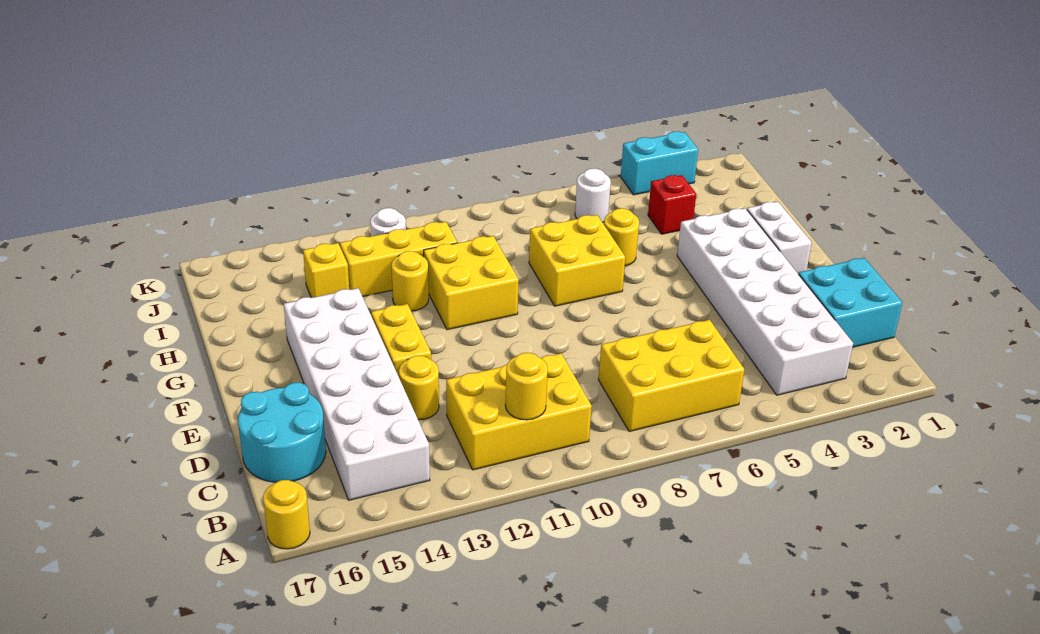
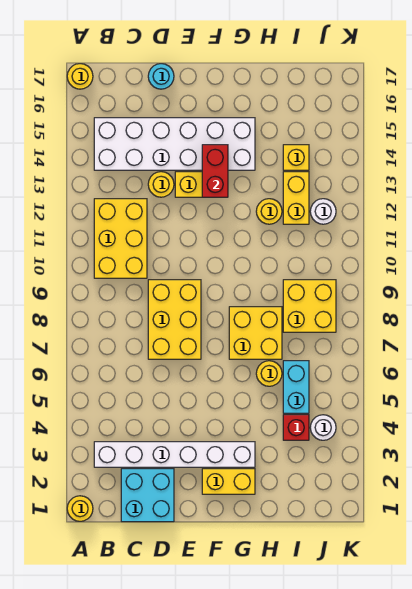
white 2x6 brick [677,208,853,395] -> white 1x6 brick [94,442,255,467]
yellow 2x3 brick [598,320,744,432] -> yellow 2x3 brick moved to [148,280,201,359]
yellow 1x1 round brick [505,353,548,420] -> yellow 1x1 round brick moved to [67,496,93,521]
cyan 2x2 round brick [238,382,326,482] -> cyan 1x1 round brick [148,64,174,89]
white 1x2 brick [747,202,812,273] -> yellow 1x2 brick [202,469,255,494]
none -> red 1x2 brick [202,145,228,197]
yellow 2x2 brick [424,236,519,330] -> yellow 2x2 brick moved to [283,280,336,332]
yellow 1x3 brick [340,222,457,297] -> yellow 1x2 brick [283,172,309,224]
white 1x1 round brick [575,168,611,223] -> white 1x1 round brick moved to [310,415,336,440]
cyan 1x2 brick [621,131,698,195] -> cyan 1x2 brick moved to [283,361,309,413]

